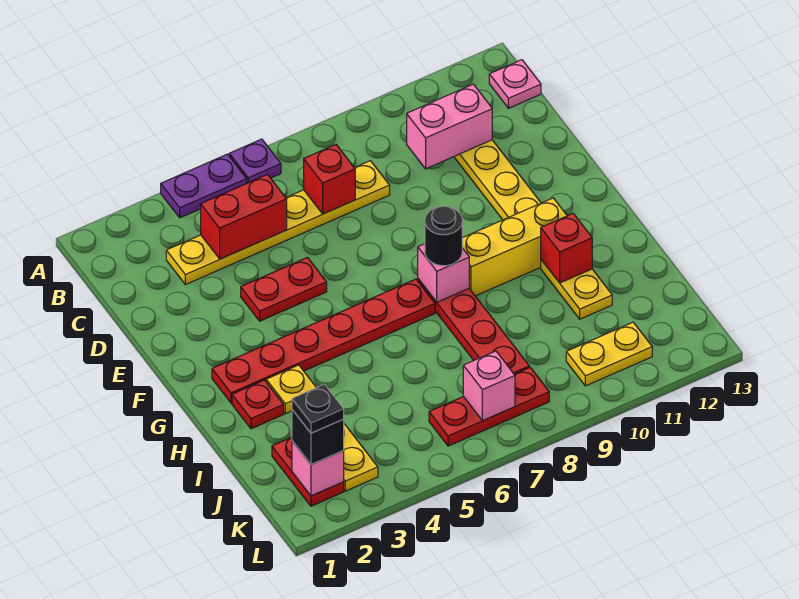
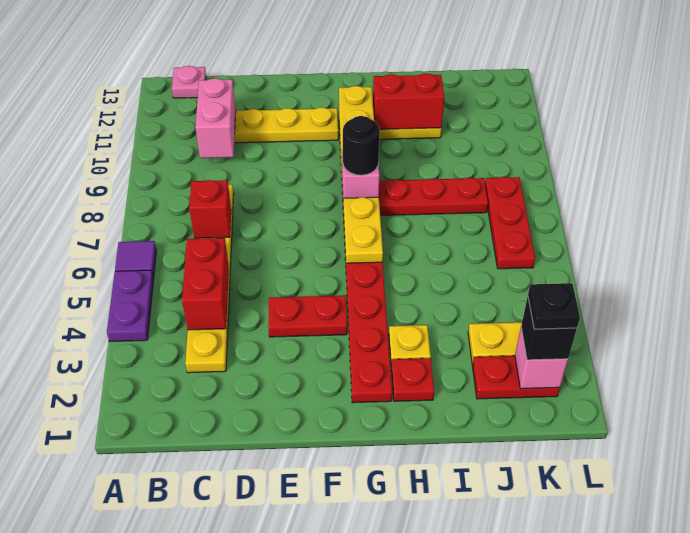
purple 1x1 plate [229,139,281,183] -> purple 1x1 tile [115,241,156,278]
red 1x2 plate [241,258,327,321] -> red 1x2 plate turned to [268,295,347,337]
red 1x1 brick [541,213,592,283] -> red 1x2 brick [373,73,444,129]
pink 1x1 brick [463,351,515,421] -> none
yellow 1x2 plate [566,322,652,386] -> yellow 1x2 plate moved to [343,197,383,263]

